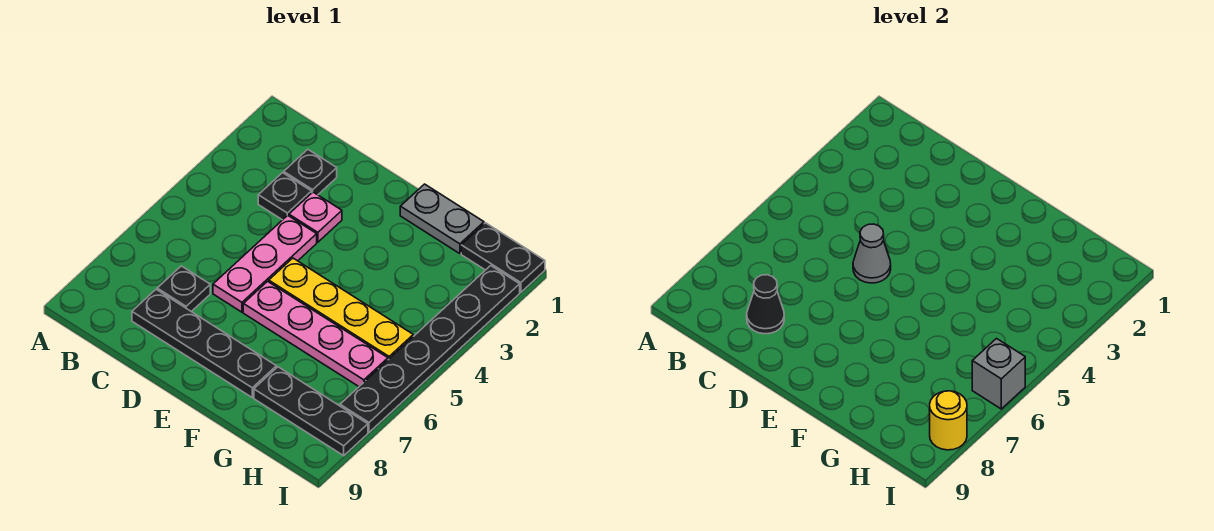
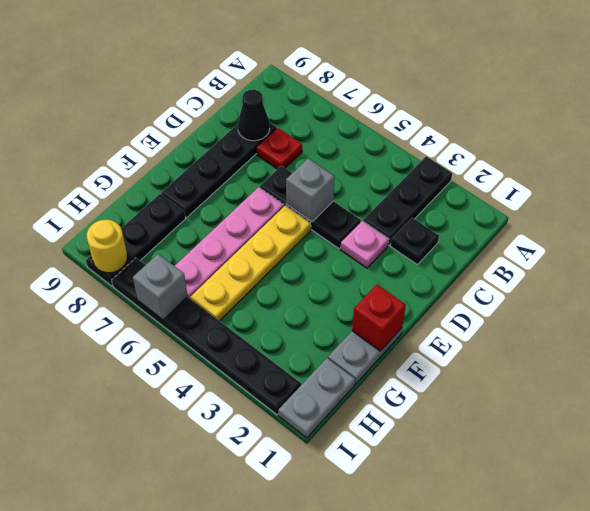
black 1x1 plate [258,173,312,220] -> black 1x3 plate [363,156,452,245]
black 1x1 plate [157,266,210,312] -> red 1x1 plate [257,128,302,169]
pink 1x3 plate [213,215,317,312] -> black 1x3 plate [260,166,361,249]
grey 1x1 cone [853,224,891,283] -> grey 1x1 brick [286,158,335,222]
none -> red 1x1 brick [352,284,406,351]
black 1x2 plate [461,223,545,292] -> grey 1x2 plate [278,358,355,438]

